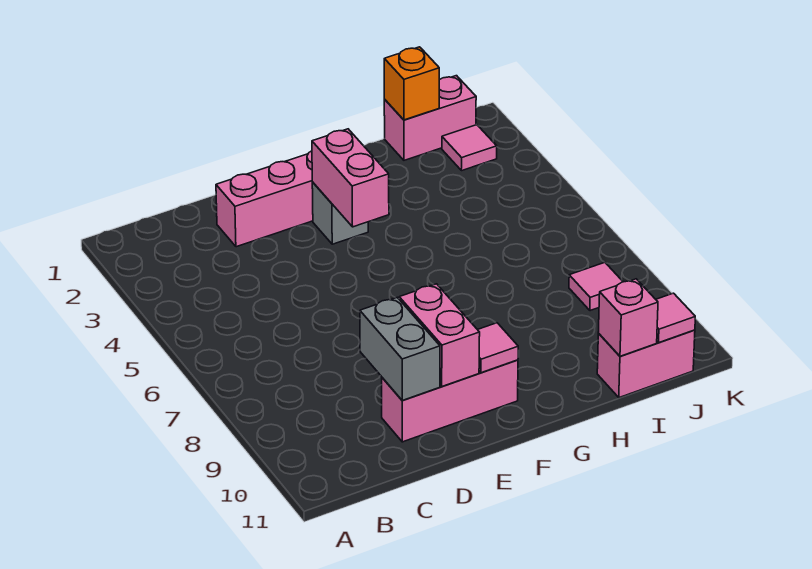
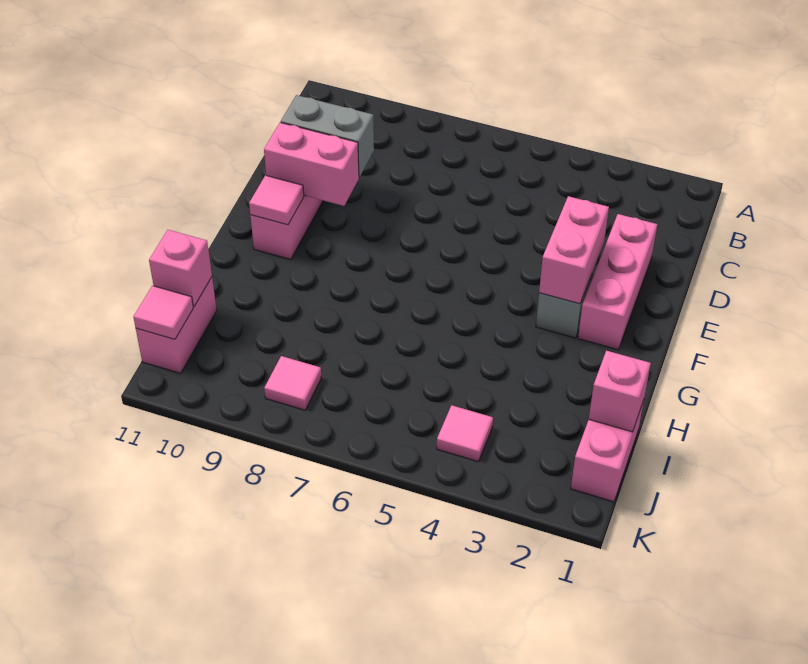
pink 1x2 brick [312,129,389,227] -> pink 1x2 brick turned to [539,196,609,304]
orange 1x1 brick [384,47,439,120] -> pink 1x1 brick [589,351,651,432]
pink 1x1 tile [442,125,497,171] -> pink 1x1 tile moved to [437,405,493,461]

